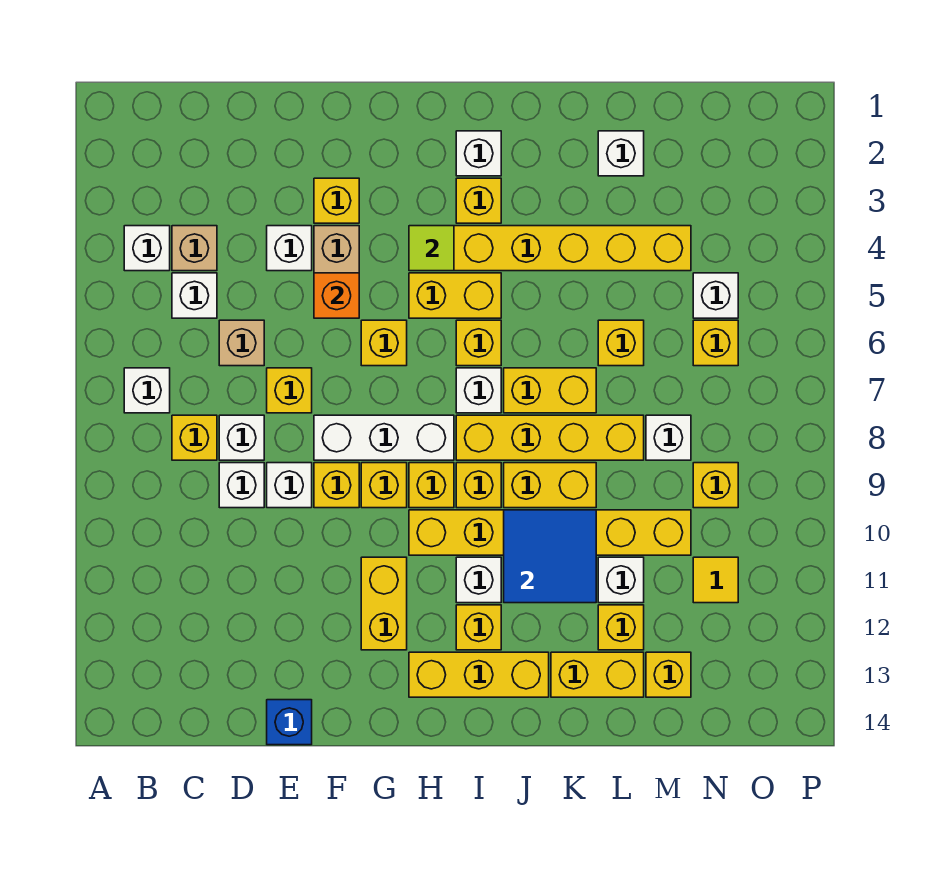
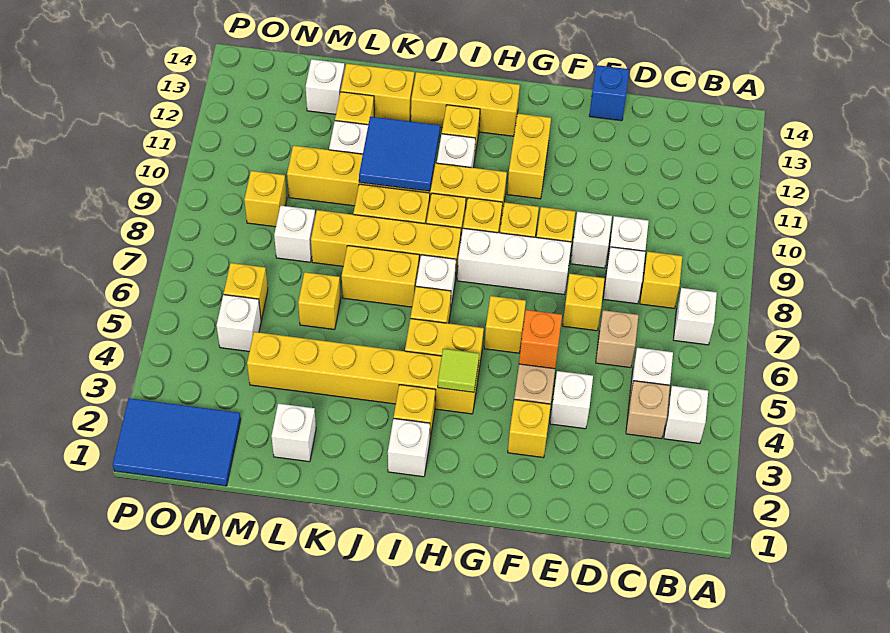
yellow 1x1 brick [646,652,691,697] -> white 1x1 brick [306,59,345,114]
none -> blue 2x3 tile [113,398,241,486]
yellow 1x1 tile [693,557,738,603] -> none

